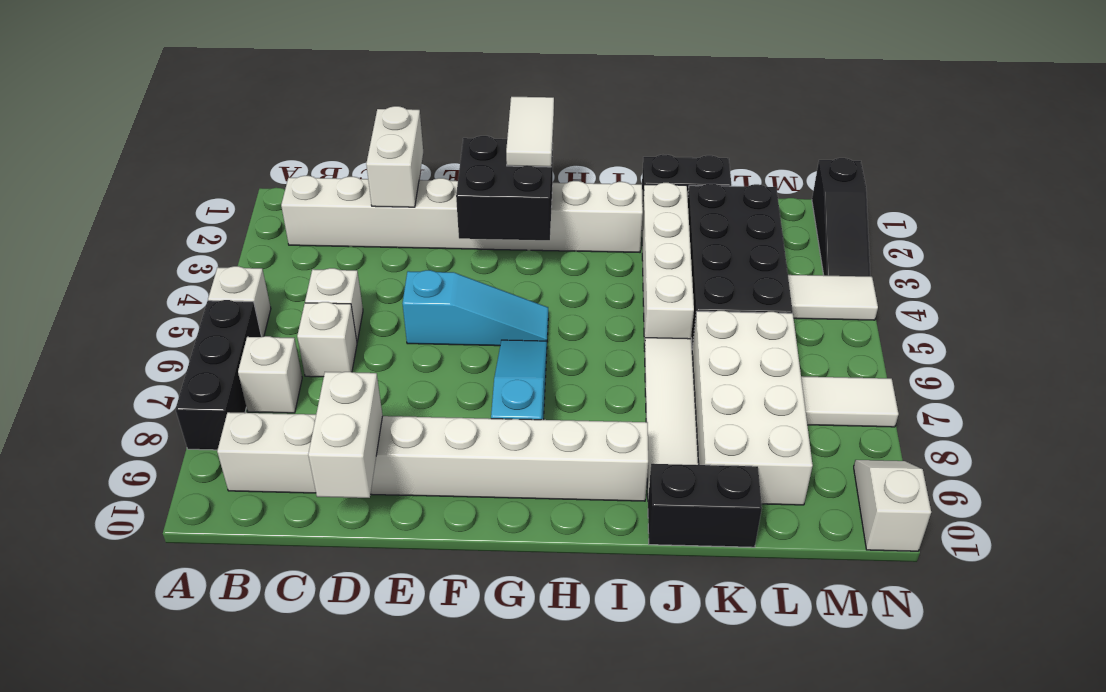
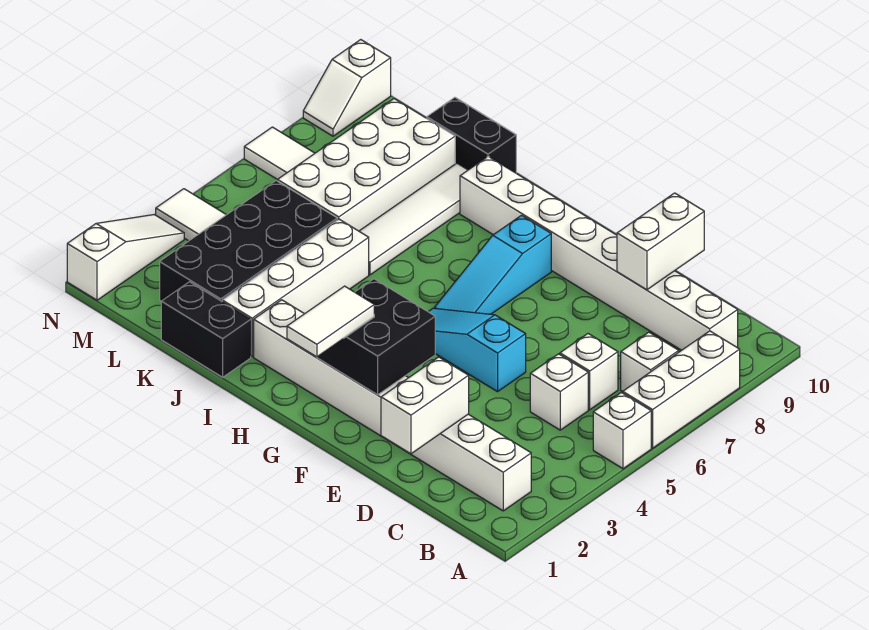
black 1x3 brick [176,300,261,450] -> white 1x3 brick [623,331,740,448]
black 1x3 slope [812,158,870,276] -> white 1x3 slope [67,215,184,300]

